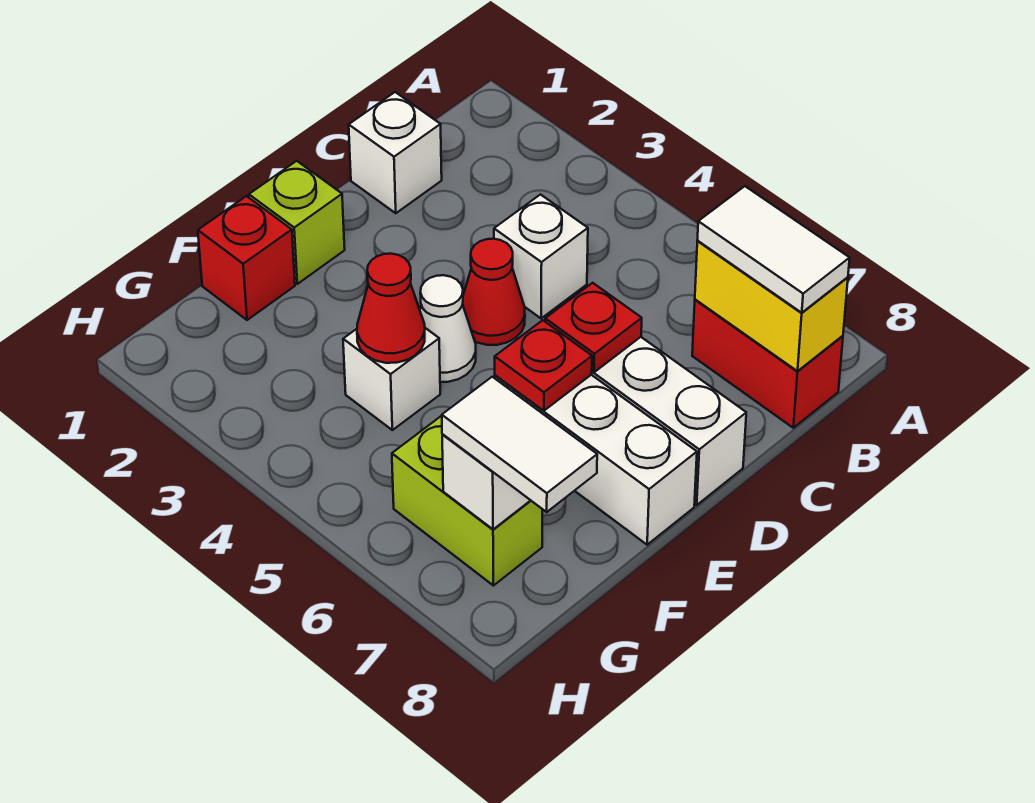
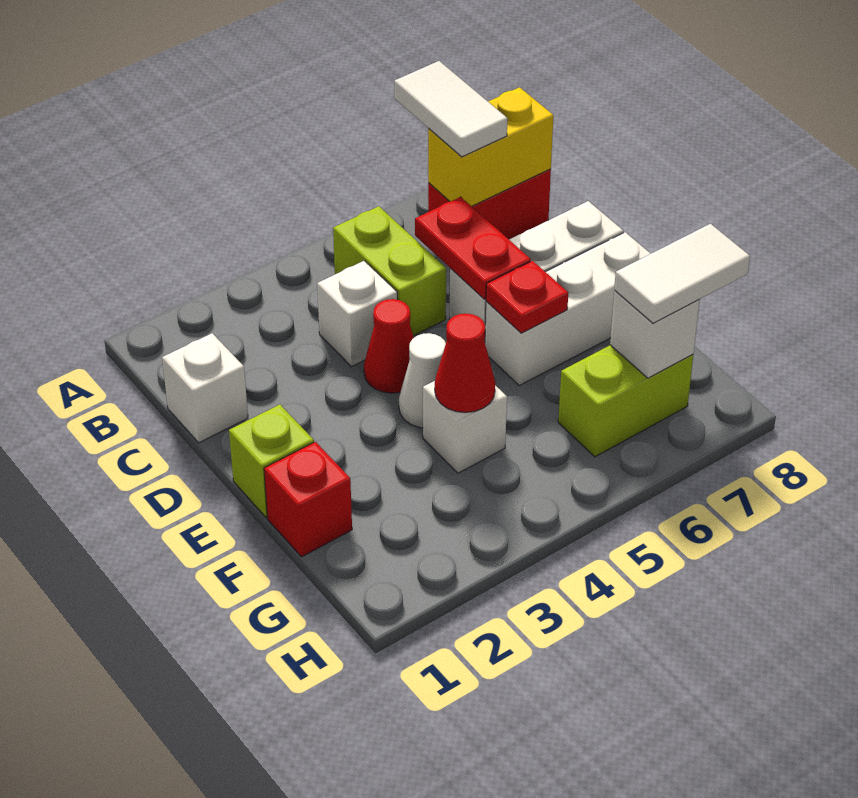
none -> lime 1x2 brick [333,206,446,336]
white 1x2 tile [698,186,850,313] -> white 1x2 tile turned to [394,61,507,157]
red 1x1 plate [545,283,642,372] -> red 1x2 plate [415,197,531,299]

